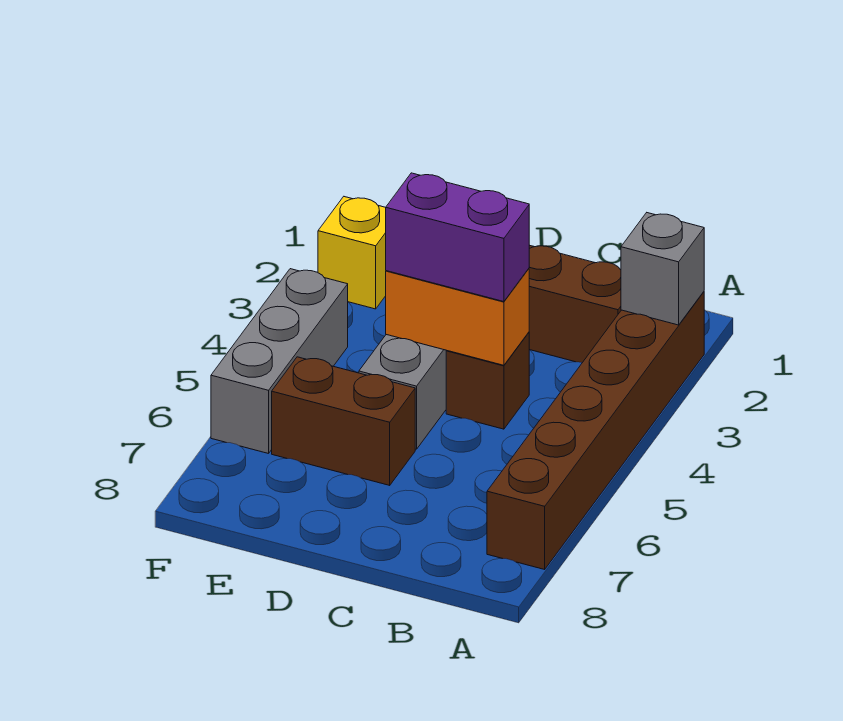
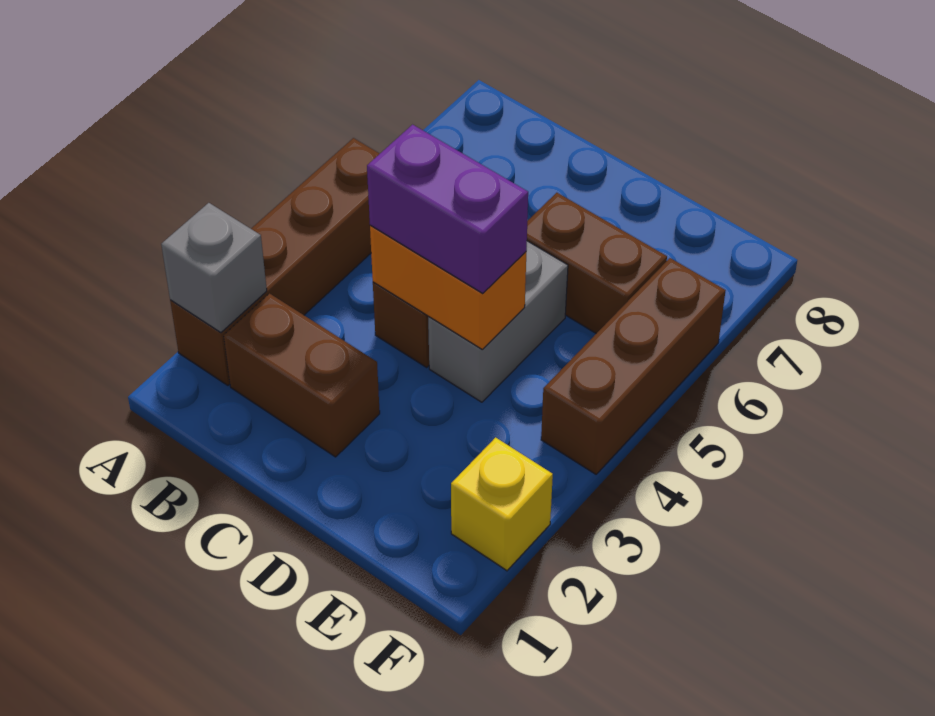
brown 1x6 brick [487,292,704,569] -> brown 1x4 brick [170,138,380,385]
grey 1x3 brick [211,269,348,454] -> brown 1x3 brick [541,258,726,474]

